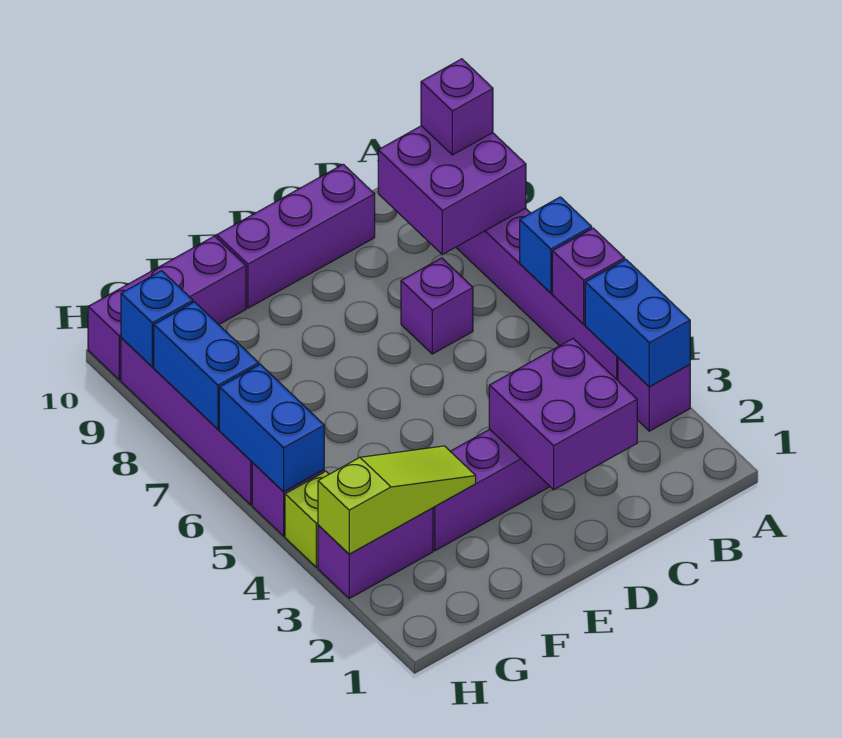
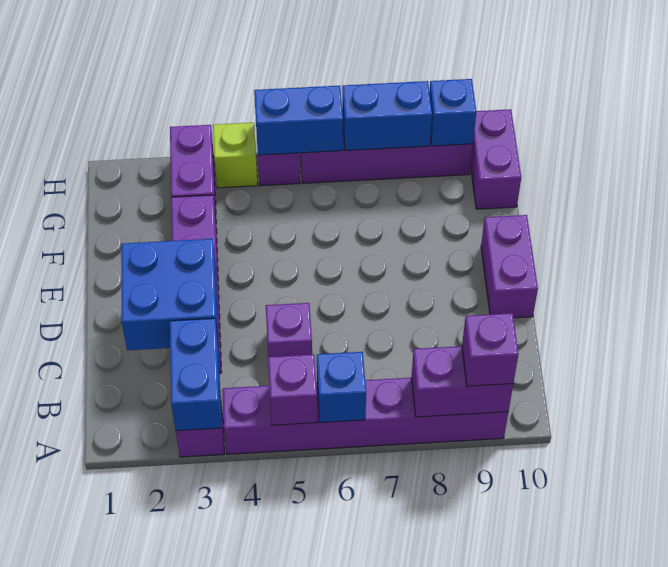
blue 1x2 brick [585,260,690,387] -> blue 1x2 brick turned to [170,318,221,431]
purple 2x2 brick [378,126,526,254] -> purple 1x2 brick [411,346,513,417]
purple 2x2 brick [489,339,637,490] -> blue 2x2 brick [121,239,219,350]
purple 1x1 brick [401,258,473,354] -> purple 1x1 brick moved to [266,303,312,357]
purple 1x3 brick [217,164,375,308] -> purple 1x2 brick [481,215,538,318]
lime 1x3 slope [318,446,476,554] -> none
purple 1x3 brick [88,236,246,380] -> purple 1x2 brick [471,109,521,209]

